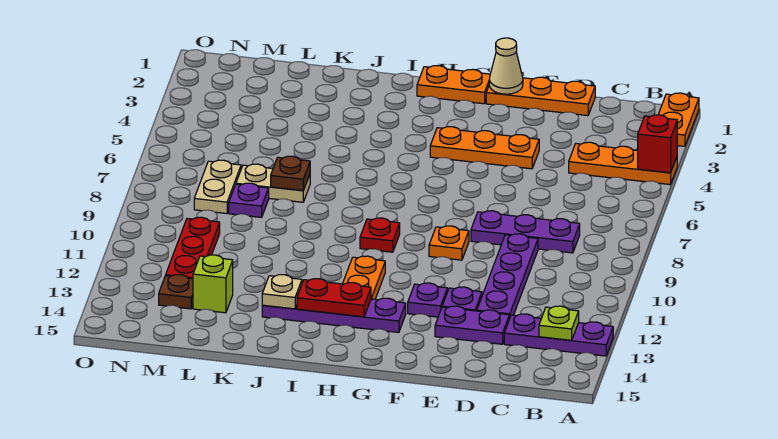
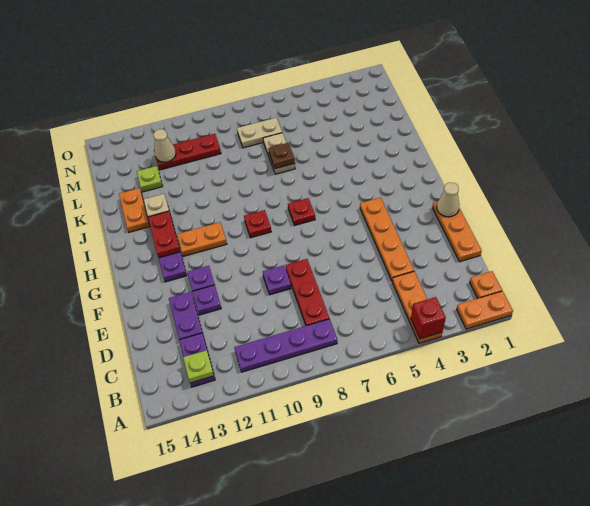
purple 1x3 plate [504,314,613,356] -> purple 1x2 plate [179,333,215,387]
purple 1x3 plate [471,211,580,253] -> red 1x3 plate [286,259,329,326]
purple 1x4 plate [477,234,538,319] -> purple 1x4 plate moved to [234,319,337,372]
orange 1x3 plate [430,127,539,169] -> orange 1x4 plate [360,198,414,281]
orange 1x1 plate [429,226,469,260] -> orange 1x1 plate moved to [470,271,502,298]
orange 1x2 plate [417,66,490,104] -> orange 1x2 plate moved to [119,188,150,232]
none -> red 1x1 plate [288,198,315,225]
purple 1x1 plate [229,183,269,217] -> purple 1x1 plate moved to [263,265,291,295]
lime 1x1 brick [193,255,233,313] -> lime 1x1 plate [137,166,163,192]
none -> tan 1x1 cone [153,129,176,162]
brown 1x1 plate [159,275,193,309] -> none

